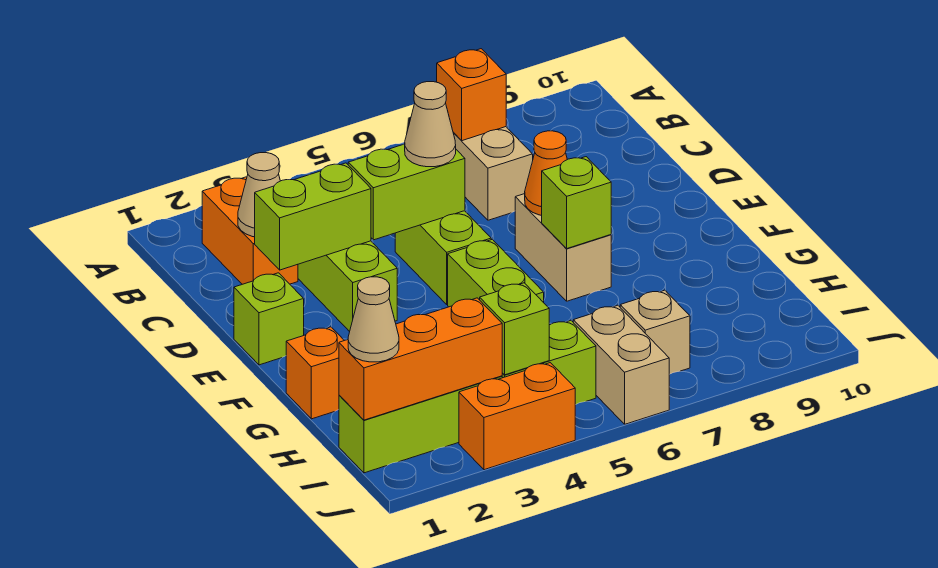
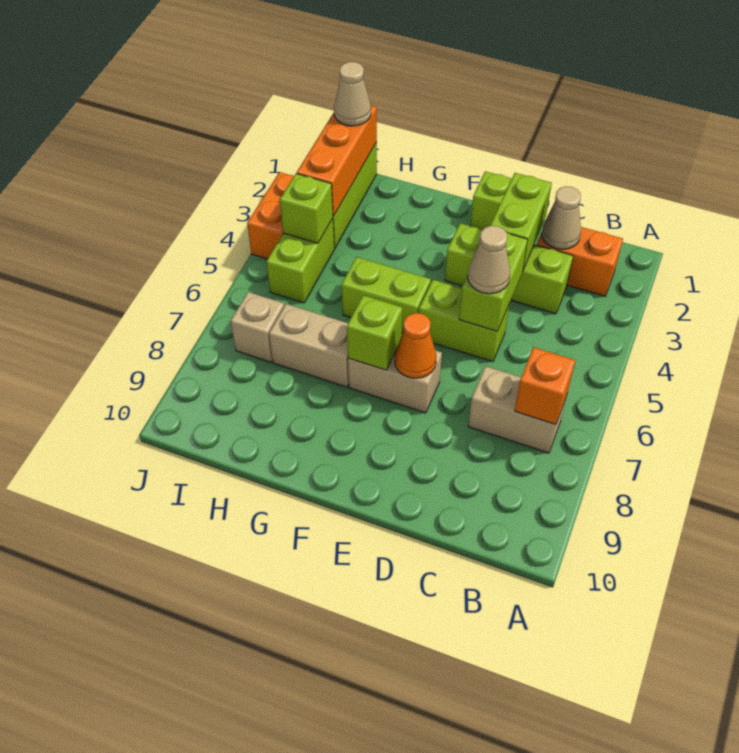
orange 1x1 brick [286,327,344,419] -> none
tan 1x2 brick [573,305,669,424] -> tan 1x2 brick moved to [269,304,349,387]

